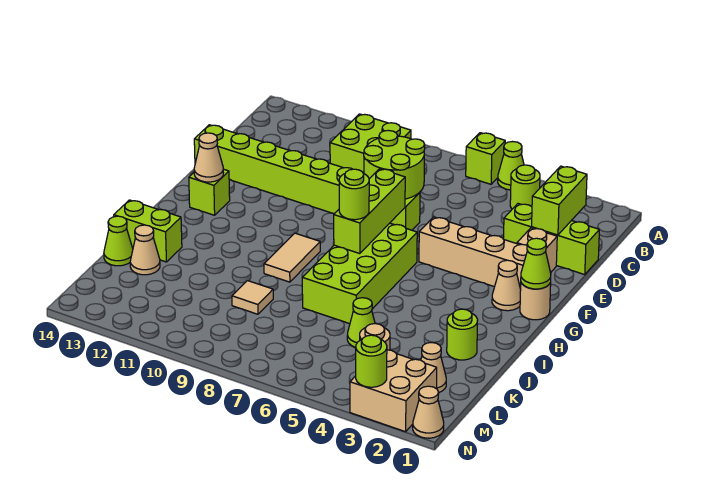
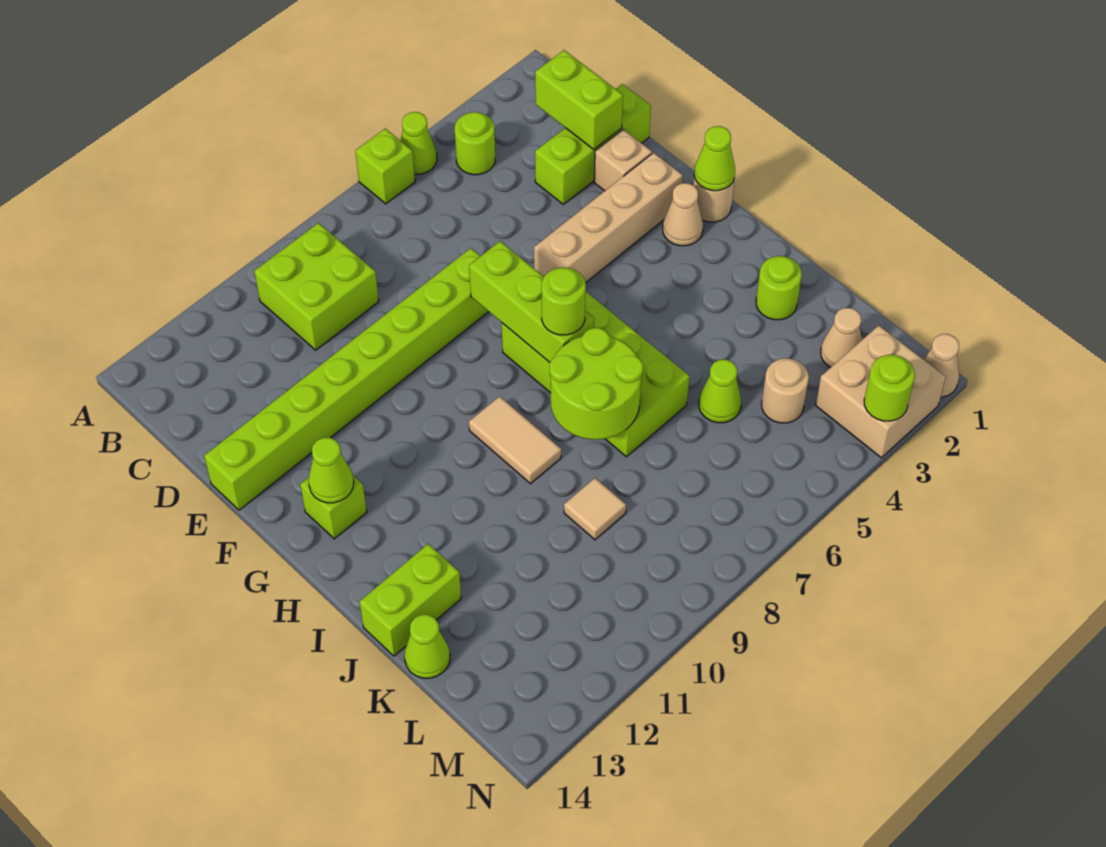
lime 2x2 round brick [364,130,425,199] -> lime 2x2 round brick moved to [550,328,643,440]
tan 1x1 cone [194,133,223,182] -> lime 1x1 cone [309,438,354,503]
tan 1x1 cone [130,225,160,275] -> none

